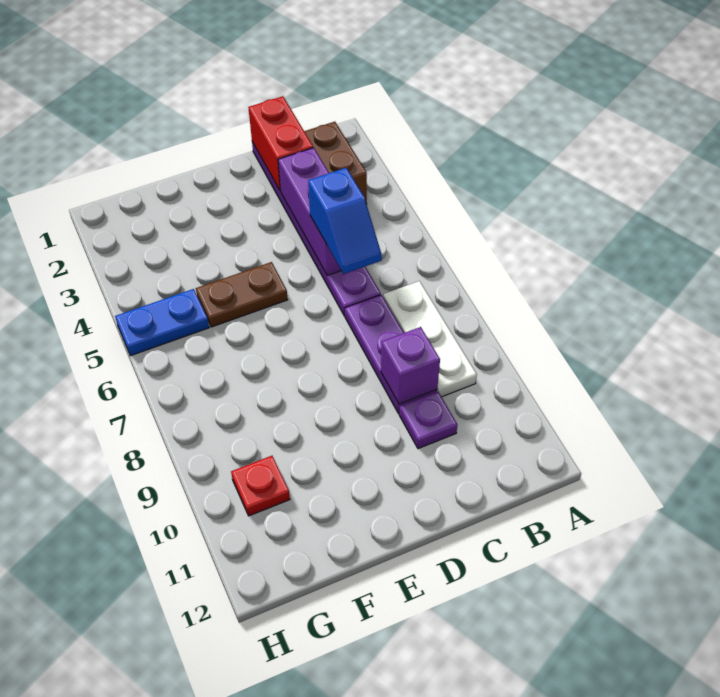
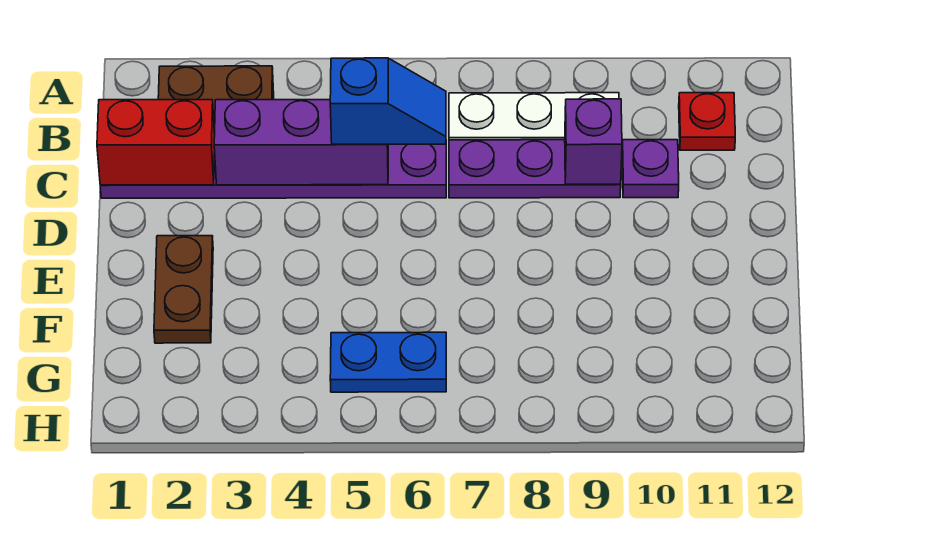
brown 1x2 plate [196,262,288,327] -> brown 1x2 plate moved to [154,236,213,343]
blue 1x2 plate [115,289,209,356] -> blue 1x2 plate turned to [330,332,446,392]
red 1x1 plate [231,456,290,516] -> red 1x1 plate moved to [679,93,735,150]

